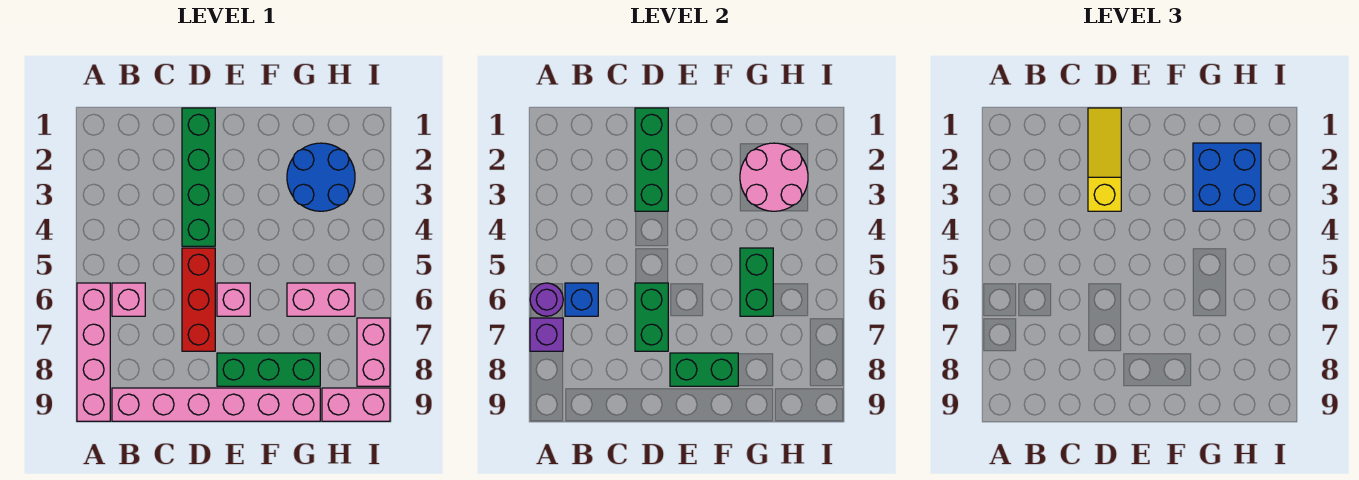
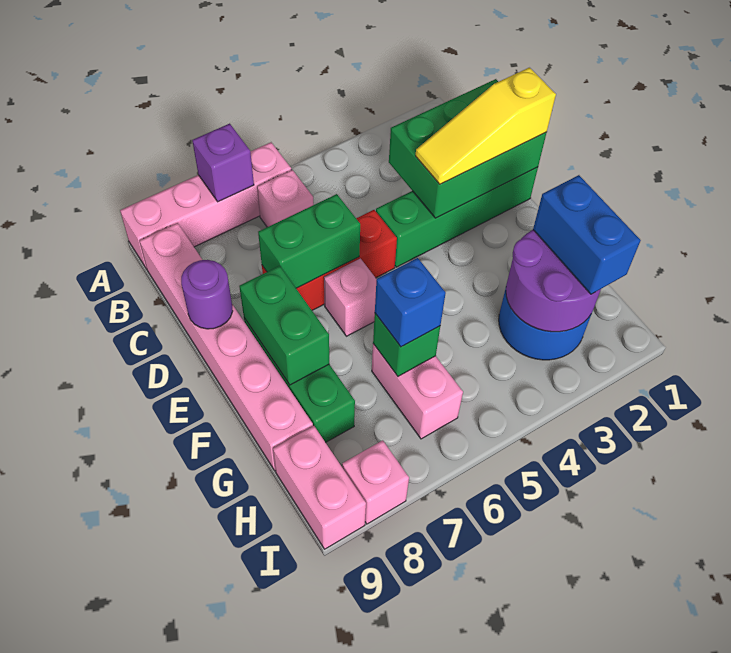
purple 1x1 round brick [530,283,563,316] -> purple 1x1 round brick moved to [181,260,233,329]
blue 1x1 brick [565,283,598,316] -> blue 1x1 brick moved to [375,258,446,347]
green 1x3 brick [635,108,668,211] -> green 2x3 brick [389,79,547,218]
yellow 1x3 slope [1088,108,1121,211] -> yellow 1x3 slope turned to [416,68,556,184]
pink 2x2 round brick [740,143,808,211] -> purple 2x2 round brick [506,230,601,332]
blue 2x2 brick [1193,143,1261,211] -> blue 1x2 brick [533,175,641,294]
green 1x2 brick [740,248,773,316] -> green 1x1 brick [373,314,440,376]
pink 1x2 brick [357,318,390,386] -> pink 1x1 brick [342,440,409,524]

